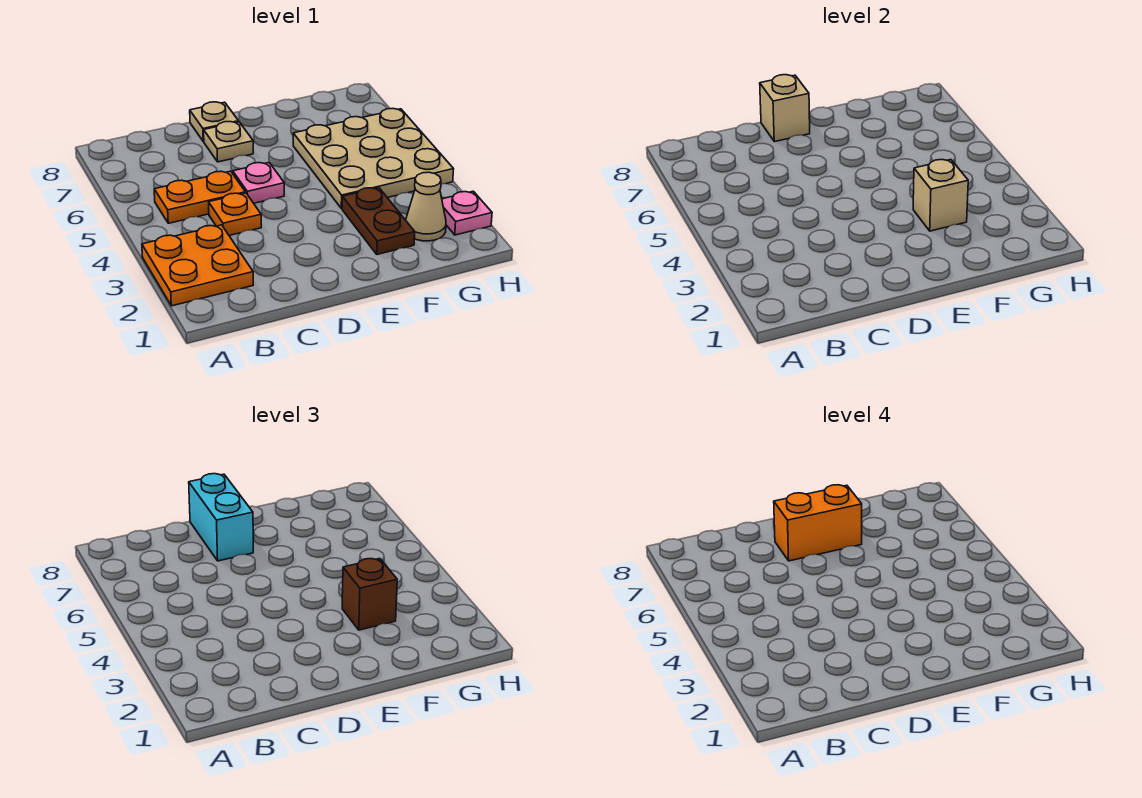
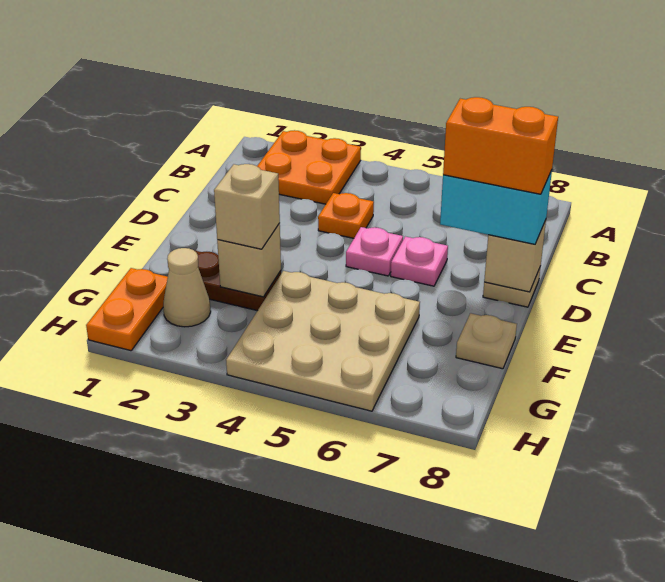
orange 1x2 plate [154,171,245,223] -> orange 1x2 plate moved to [86,268,168,351]
tan 1x1 plate [204,122,253,162] -> tan 1x1 plate moved to [456,313,517,369]
orange 1x2 brick [774,485,862,561] -> orange 1x2 brick turned to [443,97,558,194]
brown 1x1 brick [342,559,397,630] -> tan 1x1 brick [214,164,280,249]
pink 1x1 plate [442,191,492,235] -> pink 1x1 plate moved to [391,236,448,286]

